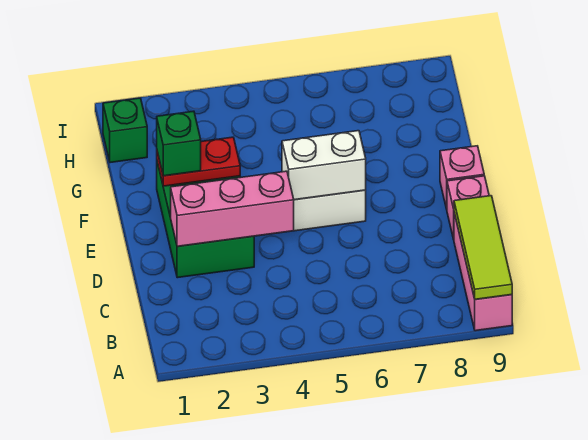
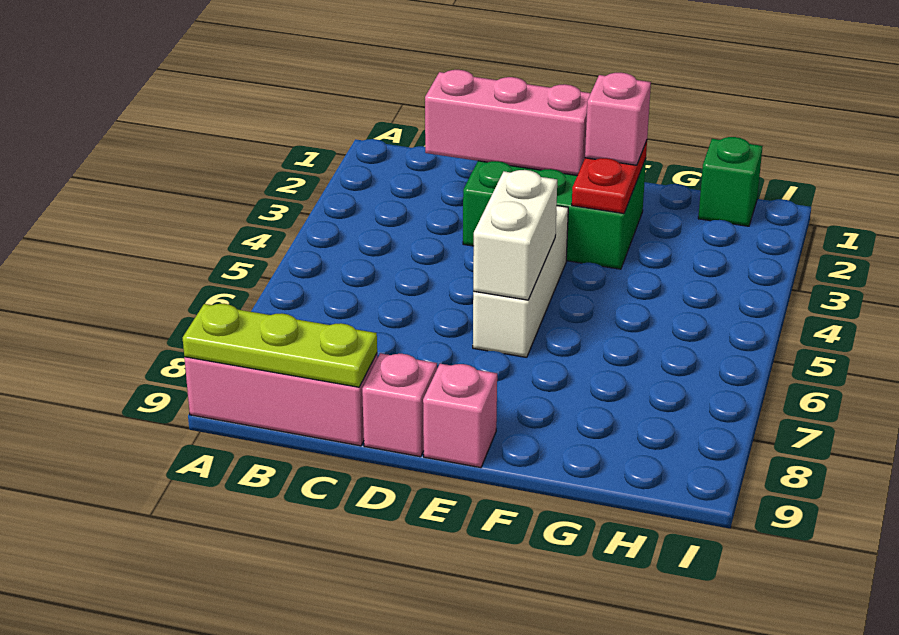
lime 1x3 tile [454,196,512,299] -> lime 1x3 plate [183,304,377,387]
pink 1x3 brick [171,171,294,246] -> pink 1x3 brick turned to [425,70,591,176]
green 1x1 brick [157,111,201,176] -> pink 1x1 brick [585,73,651,165]

